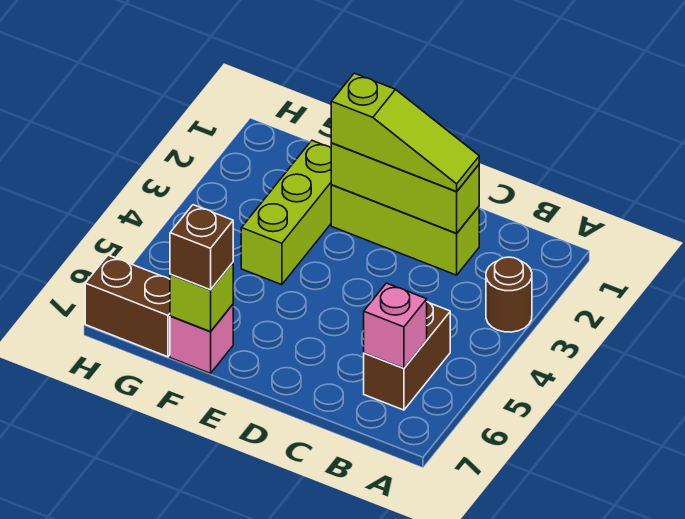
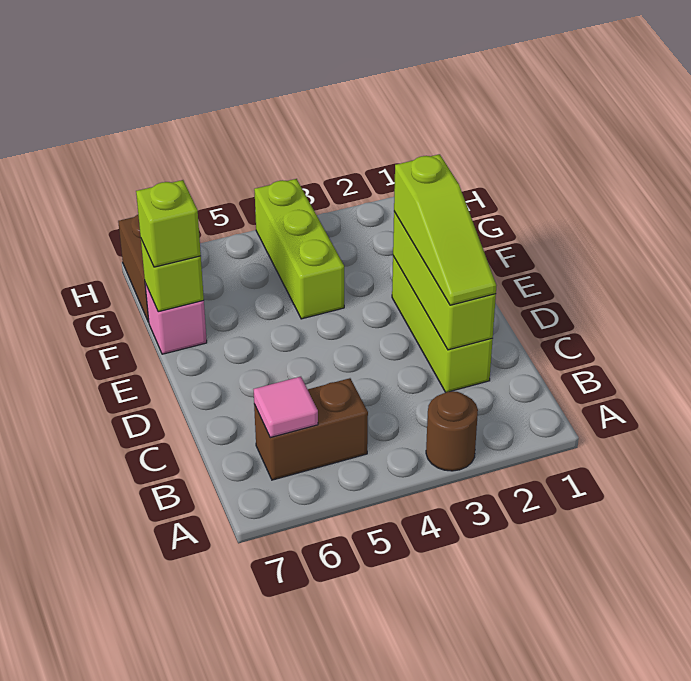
pink 1x1 brick [364,283,427,368] -> pink 1x1 tile [253,377,318,438]
lime 1x3 brick [241,141,331,285] -> lime 1x3 brick turned to [254,179,344,319]
brown 1x1 brick [170,205,233,290] -> lime 1x1 brick [136,180,201,267]

